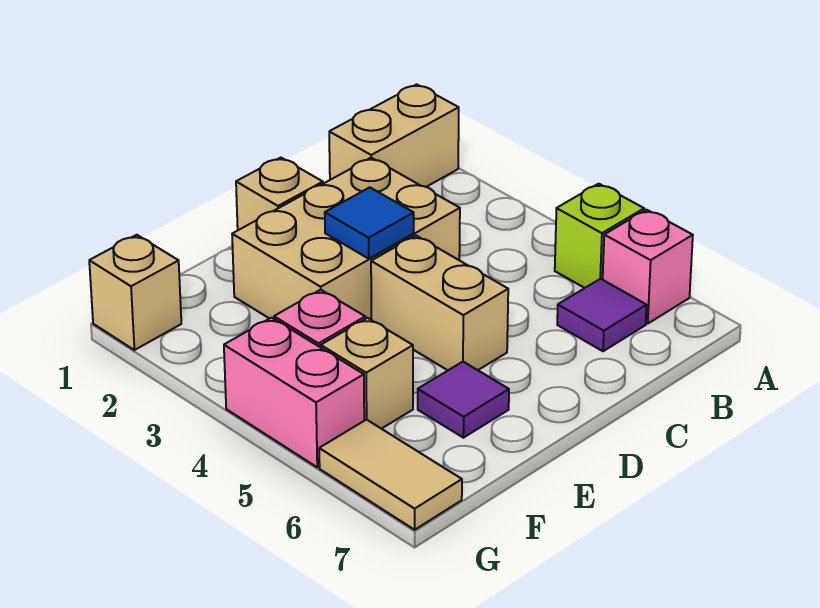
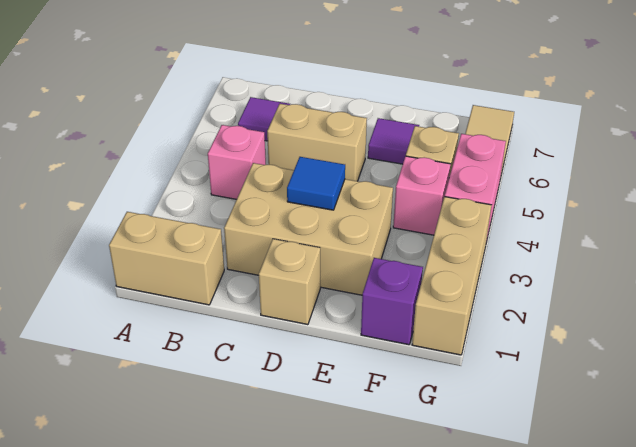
lime 1x1 brick [555,184,644,288] -> none
pink 1x1 brick [603,210,693,324] -> pink 1x1 brick moved to [208,125,266,199]
tan 1x2 brick [371,236,508,370] -> tan 1x2 brick turned to [267,104,367,181]
none -> purple 1x1 brick [361,258,423,345]
tan 1x1 brick [89,235,181,350] -> tan 1x3 brick [412,197,492,355]

